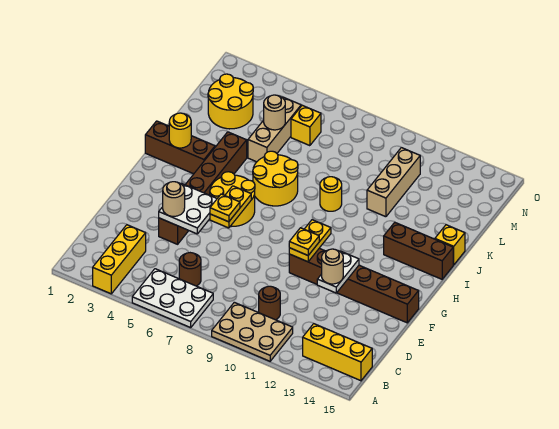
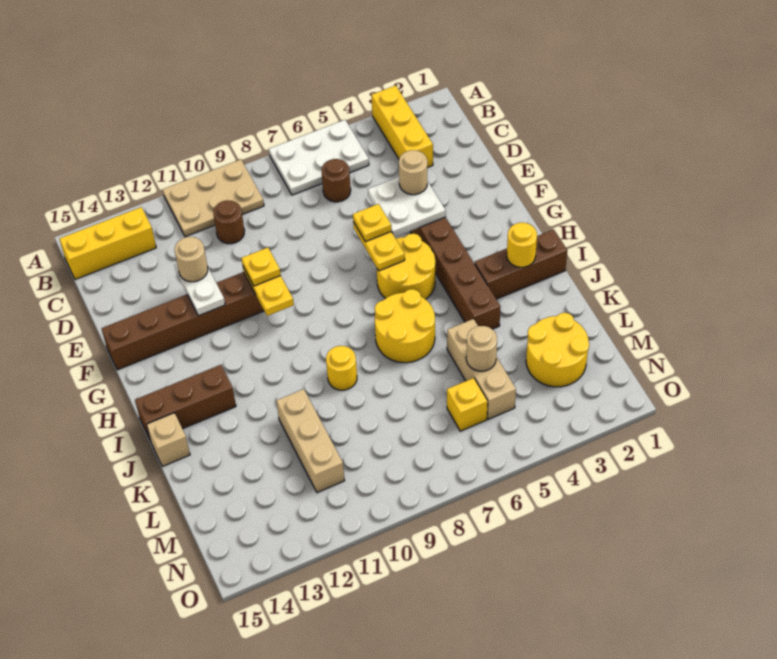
yellow 1x1 brick [435,225,465,265] -> tan 1x1 brick [146,413,190,466]

